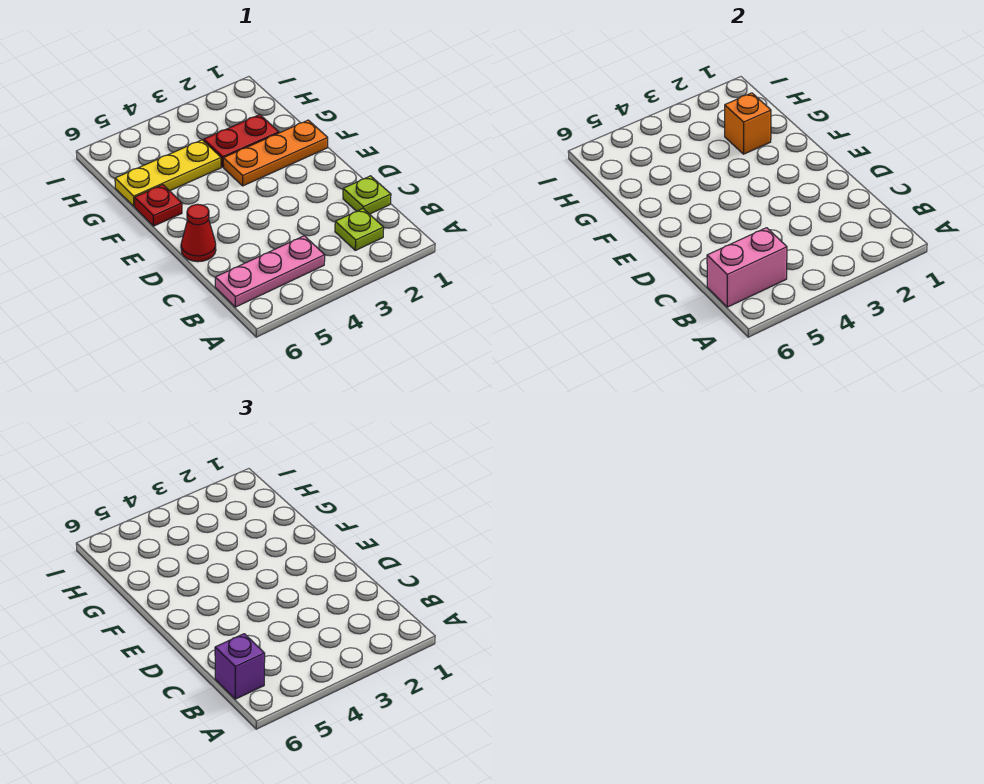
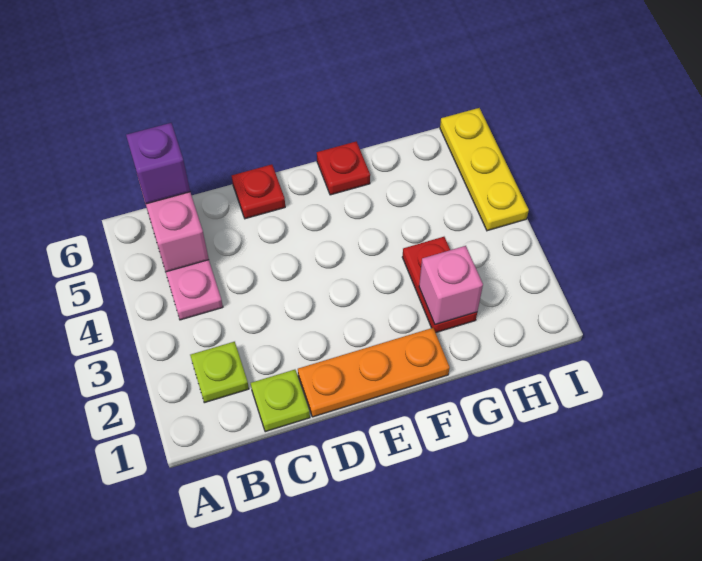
red 1x1 cone [181,204,216,262] -> red 1x1 plate [232,164,285,219]
orange 1x3 plate [223,120,328,186] -> orange 1x3 plate turned to [298,328,450,417]
orange 1x1 brick [725,93,771,154] -> pink 1x1 brick [419,246,483,325]
yellow 1x3 plate [115,140,221,207] -> yellow 1x3 plate moved to [440,108,529,231]

